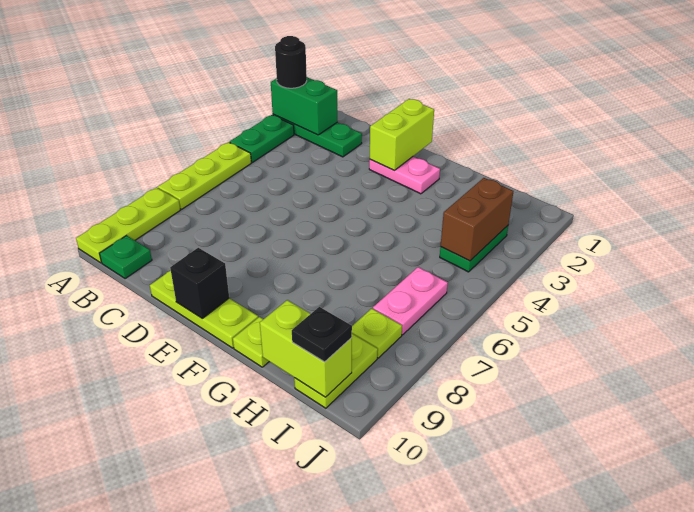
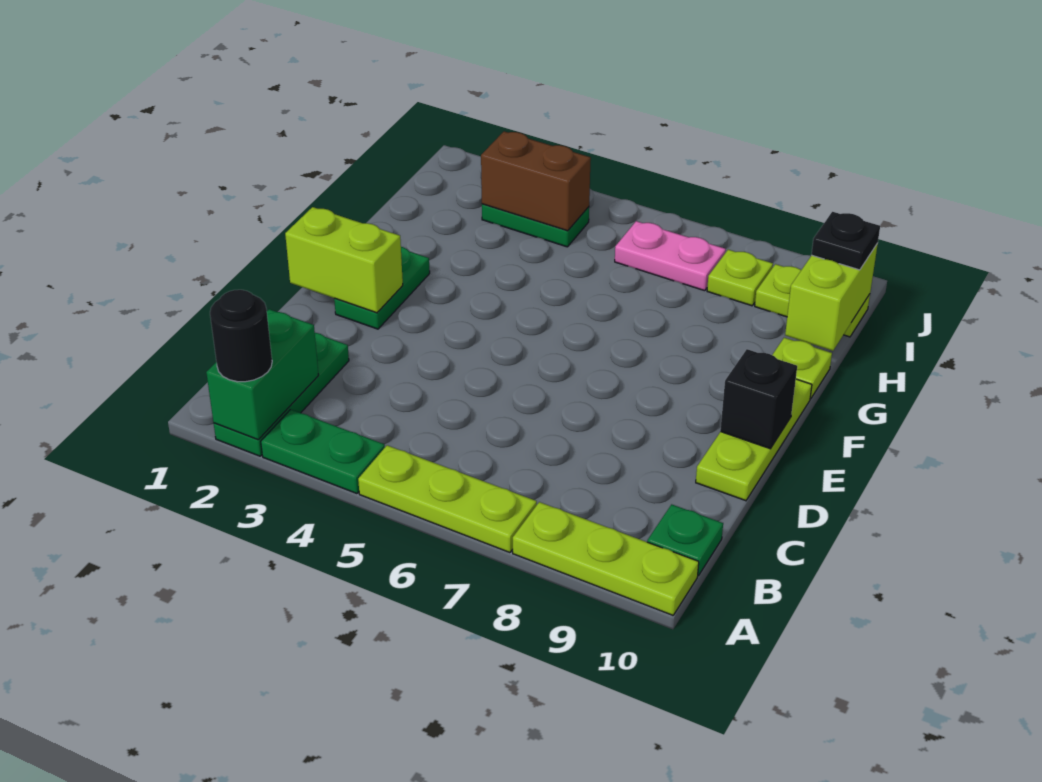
pink 1x2 plate [369,157,440,194] -> green 1x2 plate [334,247,430,329]

